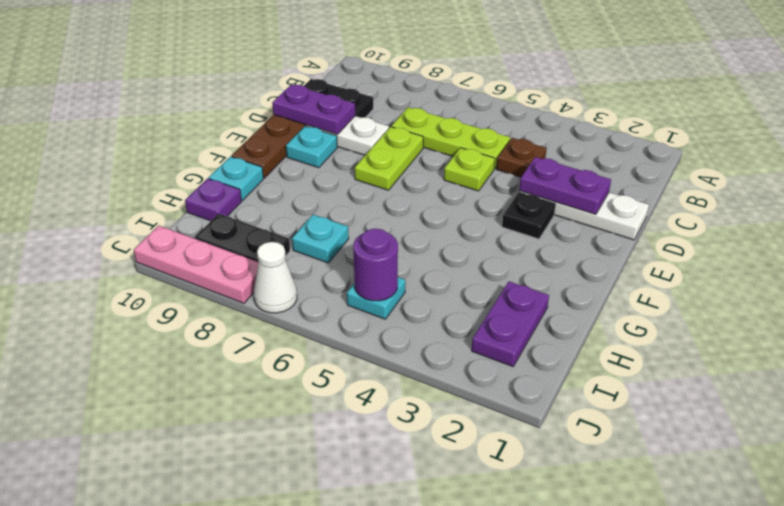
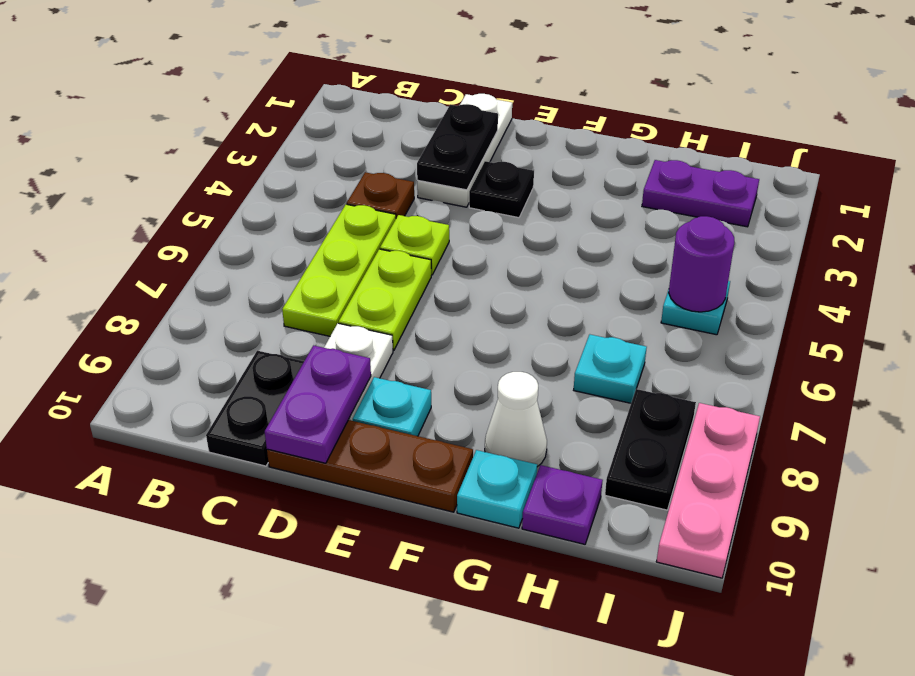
purple 1x2 plate [519,157,611,214] -> black 1x2 plate [417,104,498,190]
lime 1x2 plate [355,127,423,190] -> lime 1x2 plate turned to [339,249,431,351]
white 1x1 cone [254,242,297,313] -> white 1x1 cone moved to [485,372,547,467]

